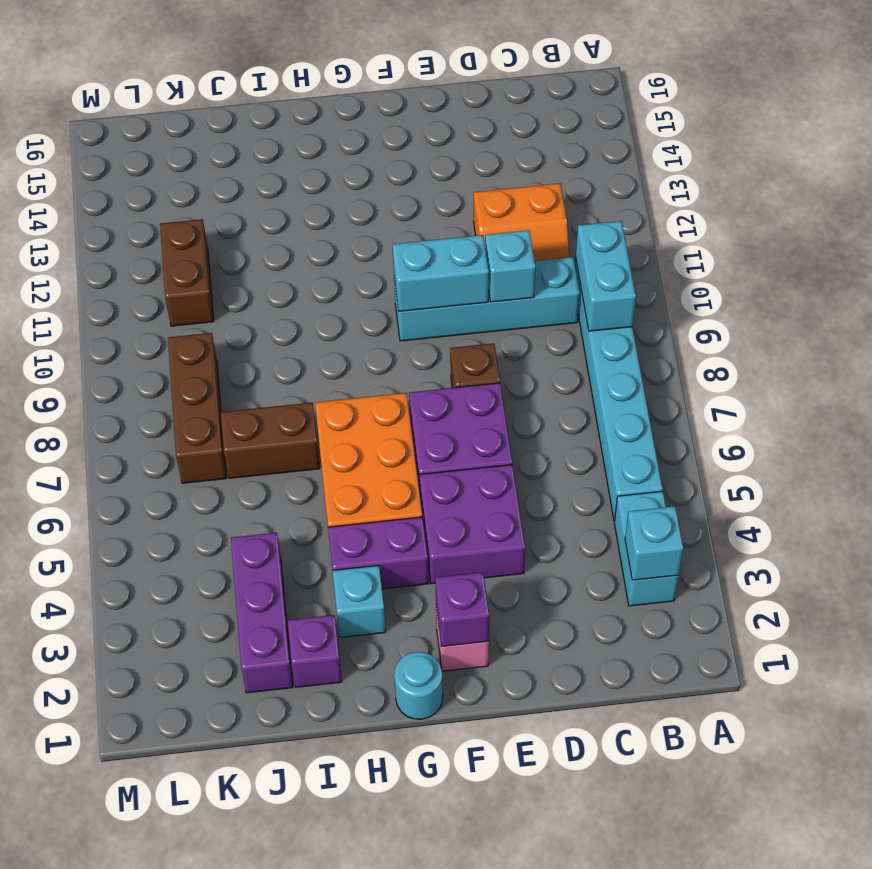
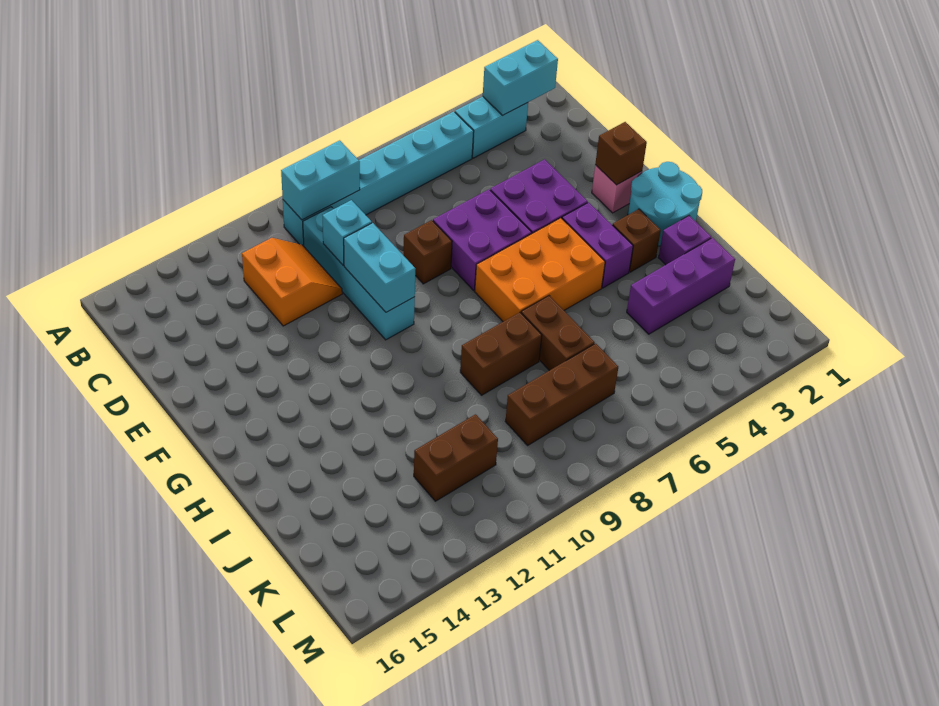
cyan 1x1 brick [625,506,683,580] -> cyan 1x2 brick [483,40,558,116]
purple 1x1 brick [435,572,489,647] -> brown 1x1 brick [595,122,647,185]
cyan 1x1 round brick [394,652,443,719] -> cyan 2x2 round brick [628,162,702,246]
cyan 1x1 brick [333,565,386,638] -> brown 1x1 brick [613,209,661,272]
none -> brown 1x2 brick [460,312,542,395]

